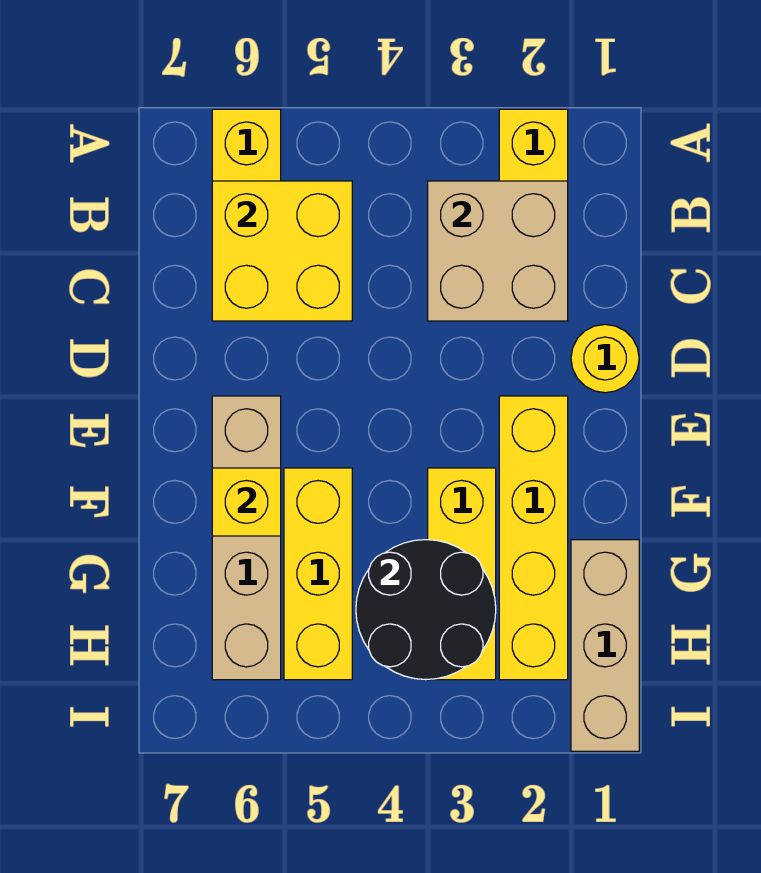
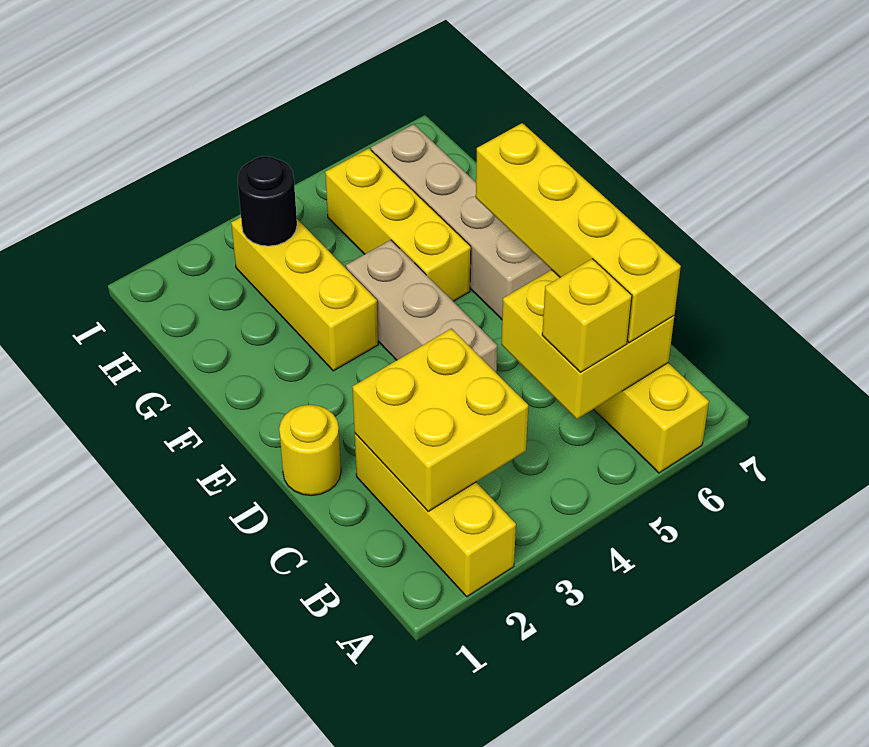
tan 2x2 brick [428,181,568,321] -> yellow 2x2 brick [353,329,528,511]
yellow 1x4 brick [499,396,568,680] -> yellow 1x4 brick moved to [476,123,681,343]
yellow 1x1 brick [212,468,281,536] -> yellow 1x1 brick moved to [542,259,632,372]
tan 1x3 brick [571,540,639,751] -> tan 1x3 brick moved to [346,240,497,372]
black 2x2 round brick [356,540,496,680] -> black 1x1 round brick [237,156,297,246]

